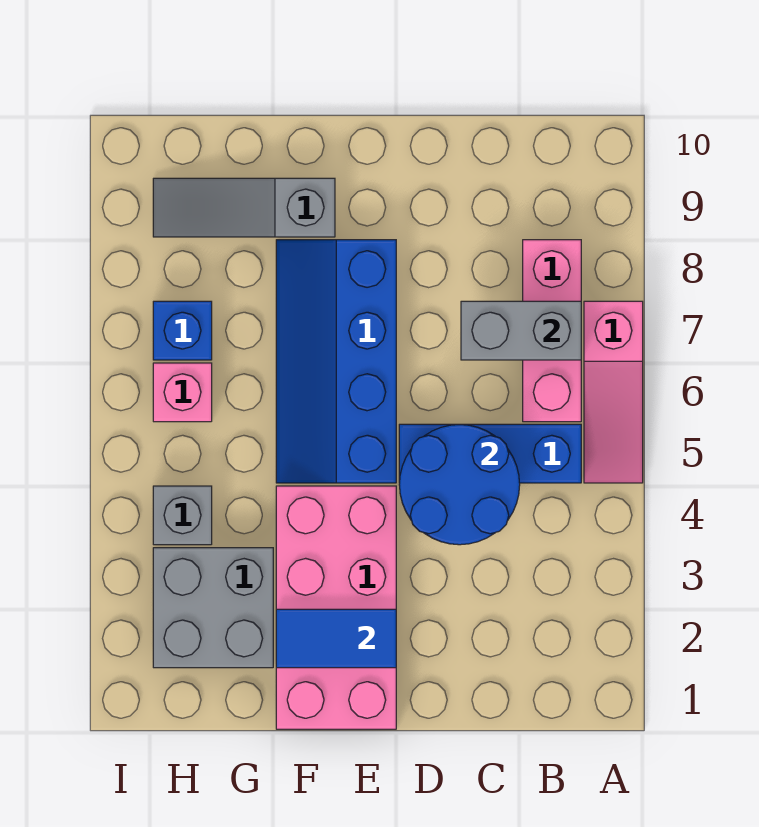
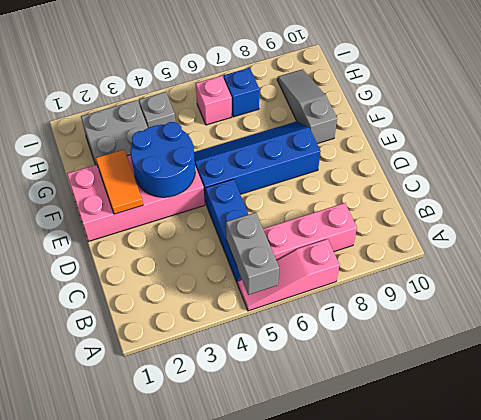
grey 1x2 brick [461,301,581,360] -> grey 1x2 brick moved to [226,212,279,295]
blue 2x2 round brick [399,424,520,545] -> blue 2x2 round brick moved to [131,122,195,197]
blue 1x2 tile [276,609,396,668] -> orange 1x2 tile [96,150,143,214]

